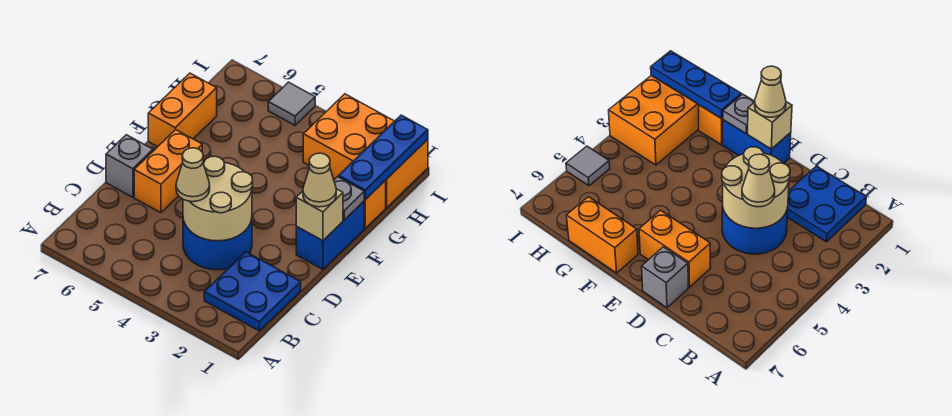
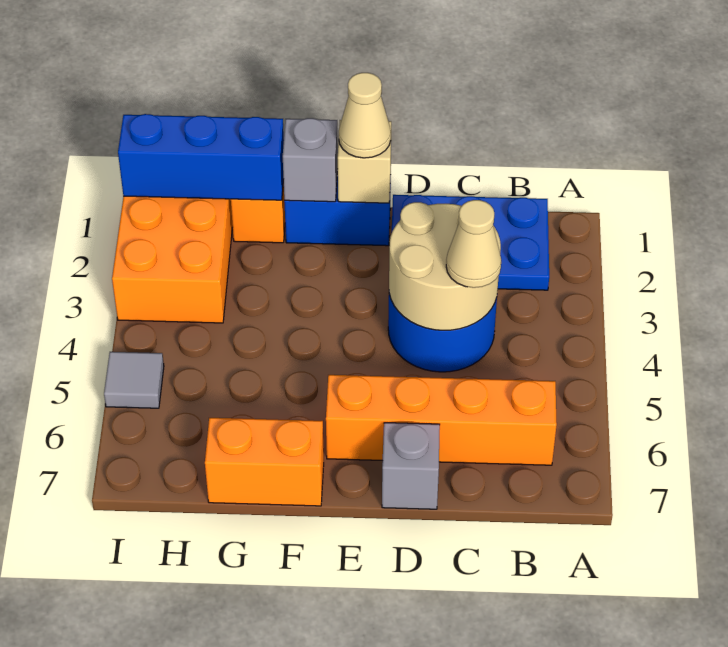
blue 2x2 plate [204,252,301,331] -> blue 2x3 plate [392,195,549,290]
orange 1x2 brick [134,130,202,213] -> orange 1x4 brick [326,375,557,465]
grey 1x1 plate [334,177,364,220] -> grey 1x1 brick [283,118,338,202]
blue 1x3 plate [339,115,428,200] -> blue 1x3 brick [118,114,284,200]

